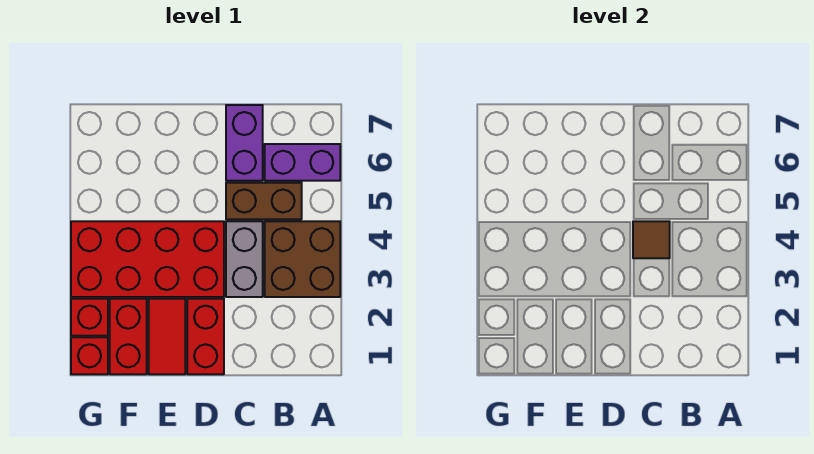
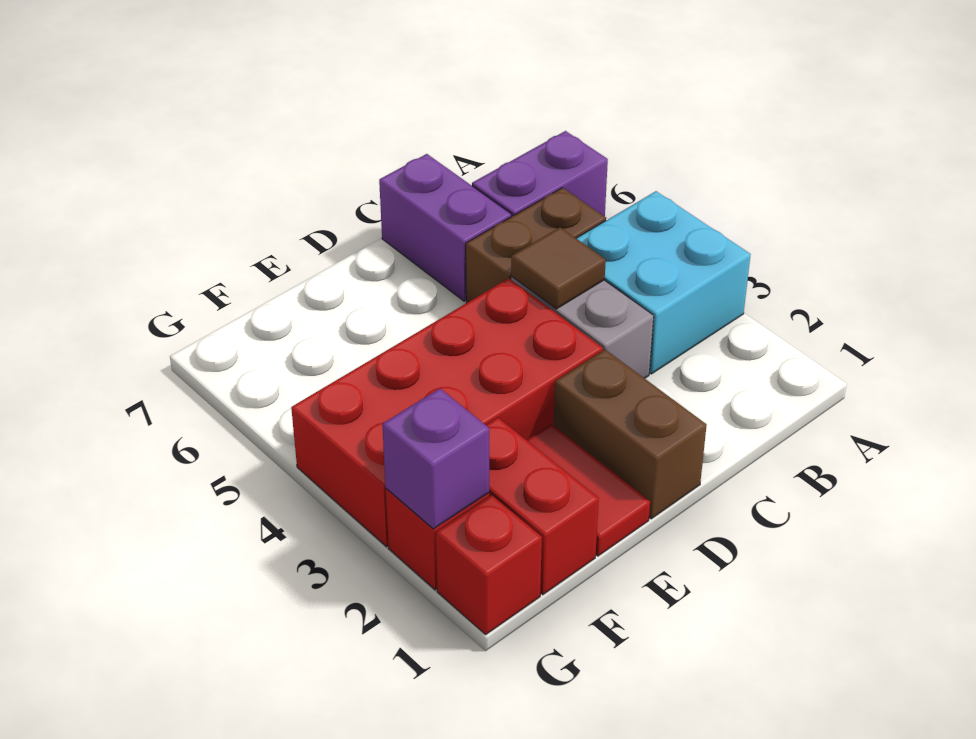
brown 2x2 brick [265,221,340,297] -> cyan 2x2 brick [576,191,751,374]
red 1x2 brick [187,299,224,374] -> brown 1x2 brick [554,350,707,519]
none -> purple 1x1 brick [382,389,489,529]

